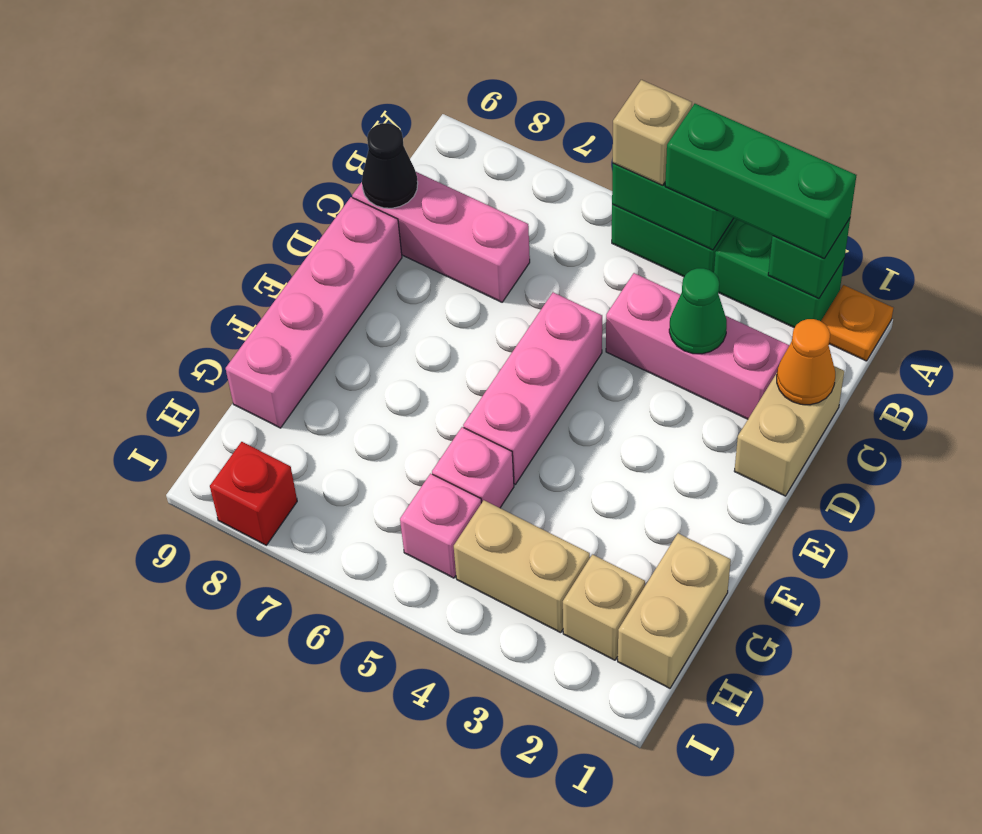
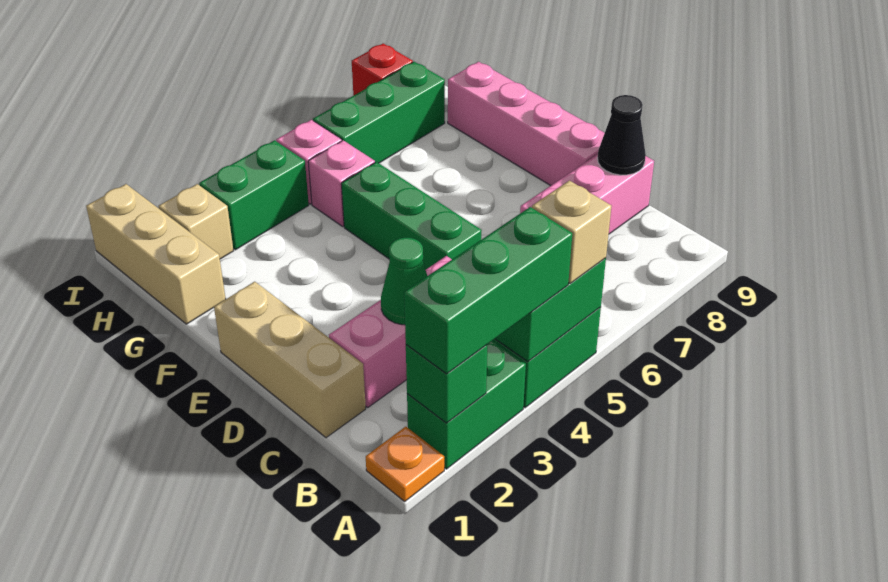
tan 1x2 brick [734,366,844,496] -> tan 1x3 brick [214,282,366,438]
orange 1x1 cone [777,319,835,405] -> none
pink 1x3 brick [463,292,602,484] -> green 1x3 brick [341,162,482,270]
tan 1x2 brick [618,533,731,688] -> tan 1x3 brick [86,184,226,324]
tan 1x2 brick [454,500,590,633] -> green 1x2 brick [199,140,309,250]
none -> green 1x3 brick [313,62,445,163]

